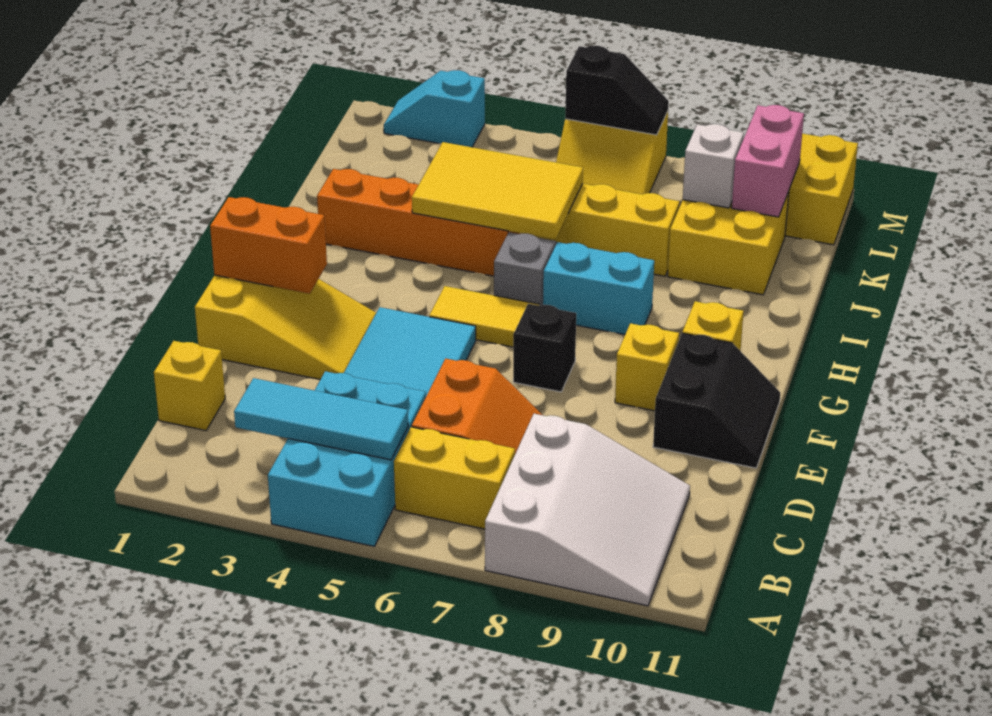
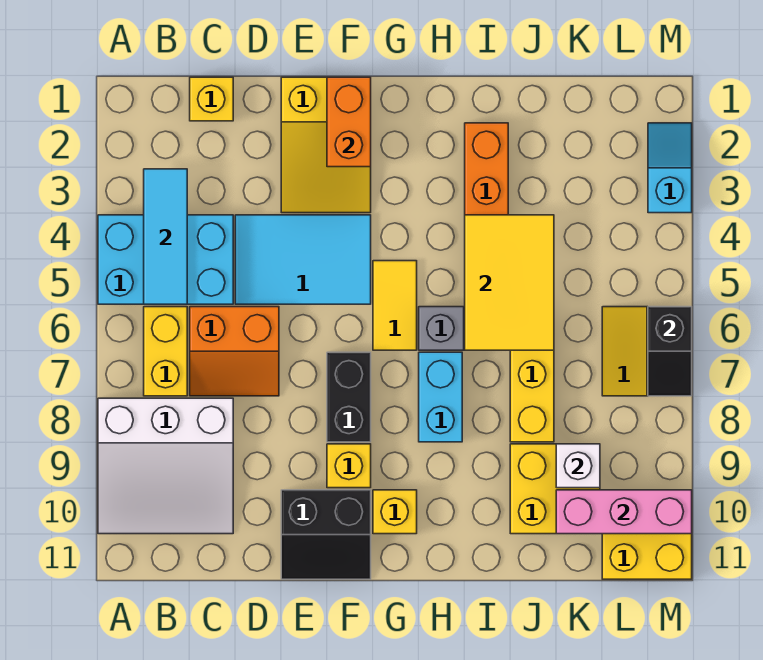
black 1x1 brick [513,304,576,392] -> black 1x2 brick [327,352,371,442]
pink 1x2 brick [732,105,804,217] -> pink 1x3 brick [556,490,692,534]

